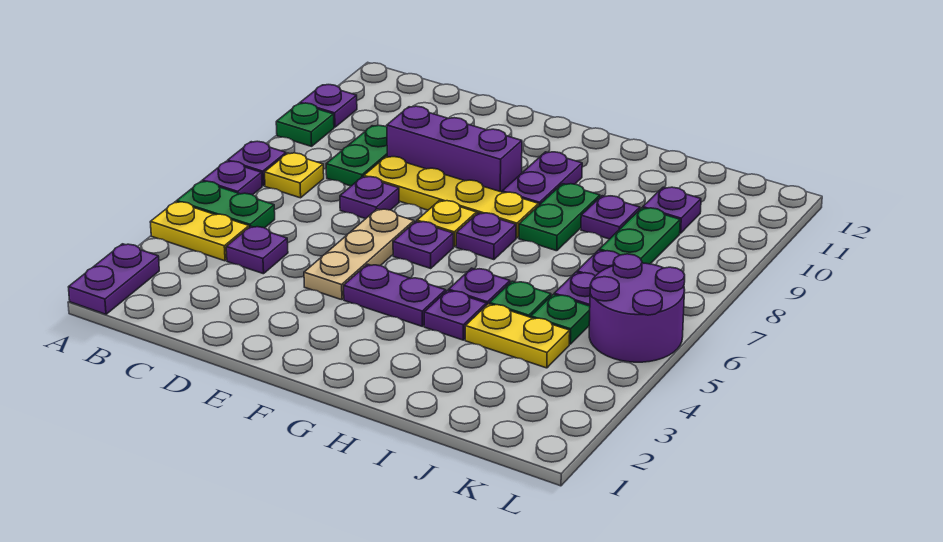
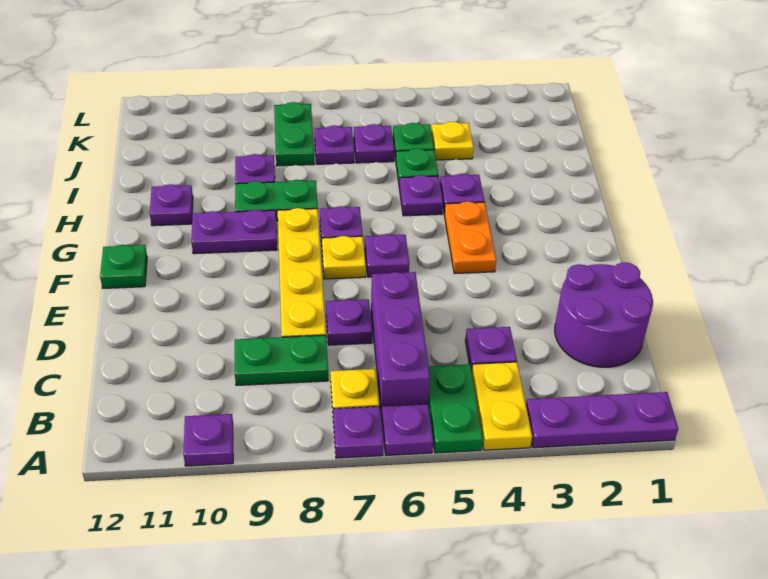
purple 1x2 plate [69,244,159,314] -> purple 1x3 plate [526,392,678,448]
green 1x1 plate [276,103,334,146] -> green 1x1 plate moved to [100,245,147,288]
purple 1x3 brick [387,106,522,192] -> purple 1x3 brick moved to [371,272,430,415]
tan 1x3 plate [304,209,414,300] -> none
purple 1x2 plate [344,264,446,326] -> orange 1x2 plate [444,201,496,274]
yellow 1x2 plate [465,304,570,368] -> yellow 1x1 plate [431,122,474,160]
green 1x2 plate [599,208,680,264] -> green 1x2 plate turned to [274,102,314,166]
purple 1x1 plate [643,187,701,233] -> purple 1x1 plate moved to [150,184,193,226]
purple 2x2 round brick [589,254,685,362] -> purple 2x2 round brick moved to [555,262,653,367]

